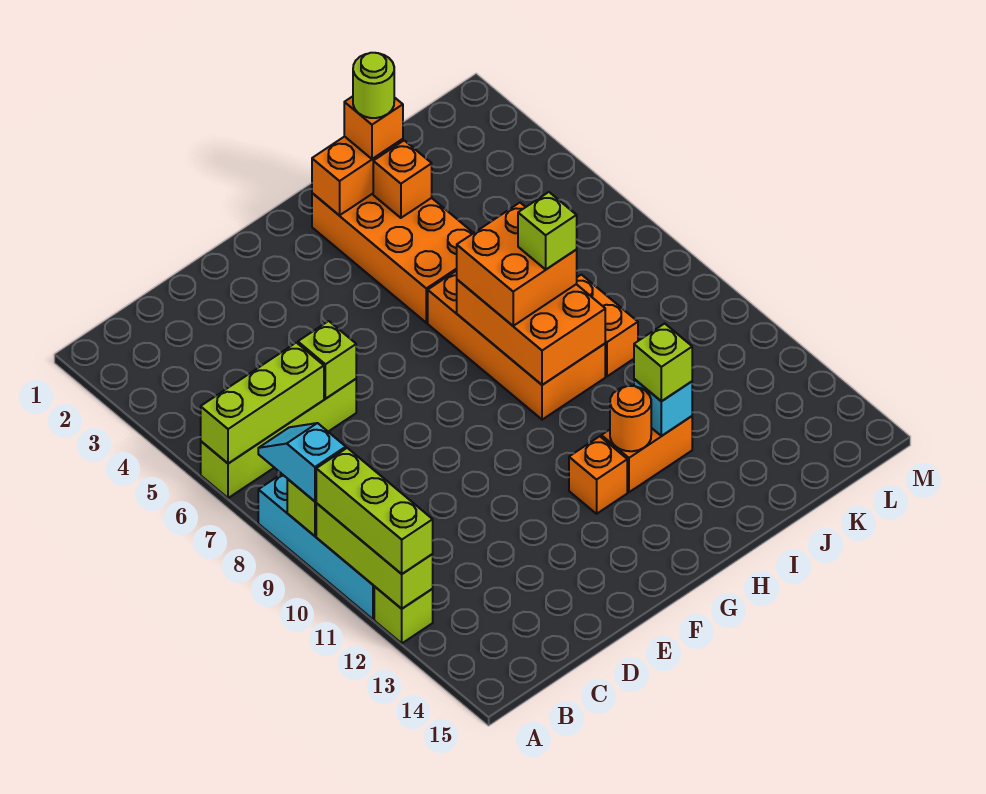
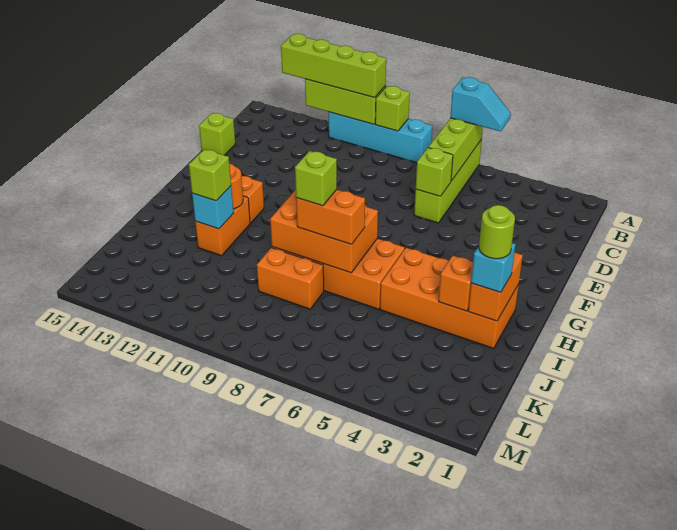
cyan 1x2 slope [258,423,346,501] -> cyan 1x2 slope moved to [450,77,511,131]
lime 1x3 brick [316,448,433,574] -> lime 1x4 brick [281,34,386,98]
lime 1x1 brick [374,586,433,643] -> lime 1x1 brick moved to [199,113,235,155]
orange 2x2 brick [457,203,577,326] -> orange 1x2 brick [296,190,365,244]
orange 1x1 brick [344,96,403,159] -> cyan 1x1 brick [471,243,516,292]

